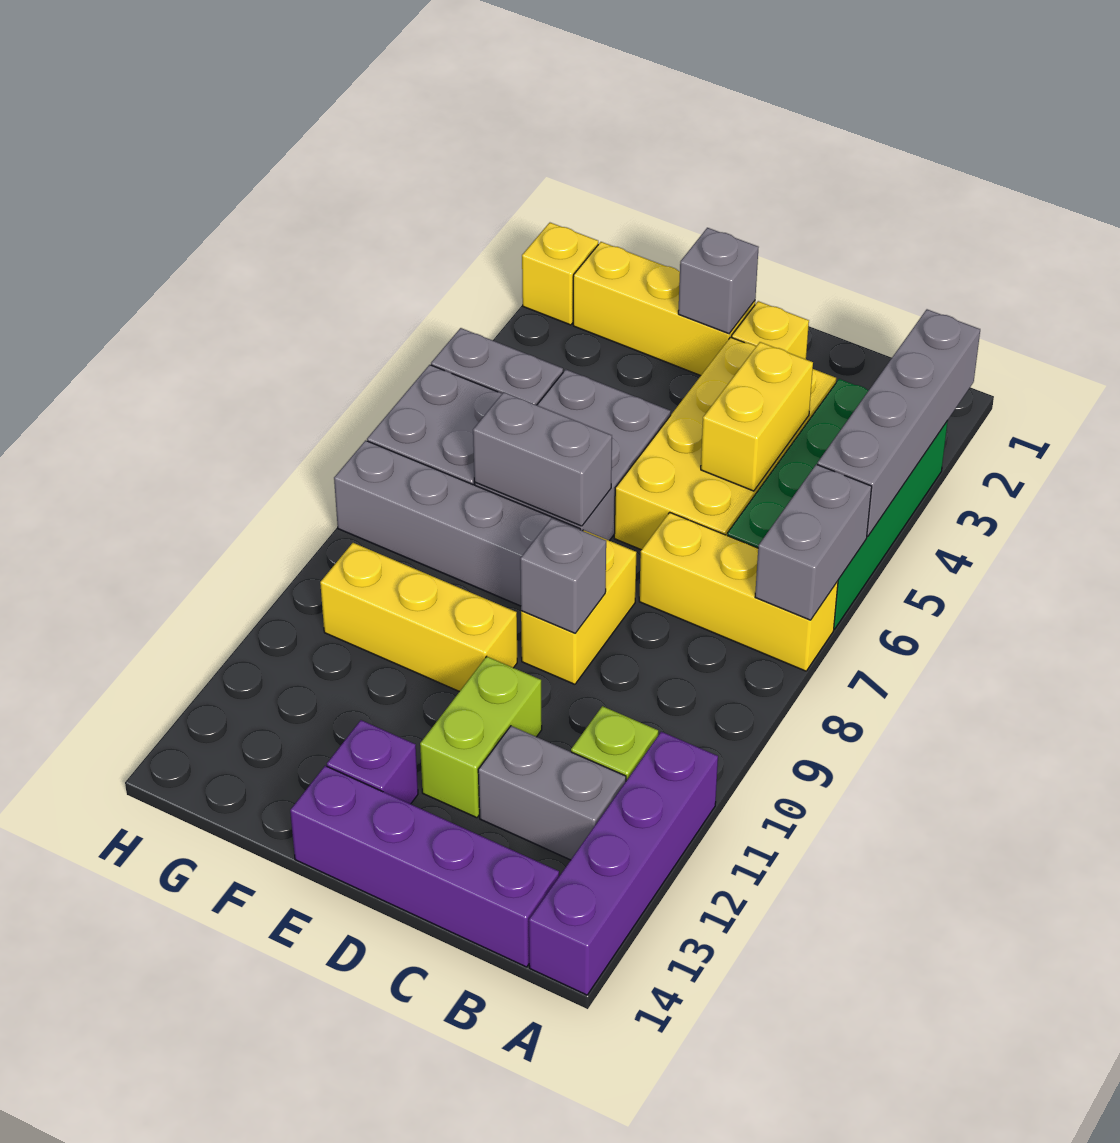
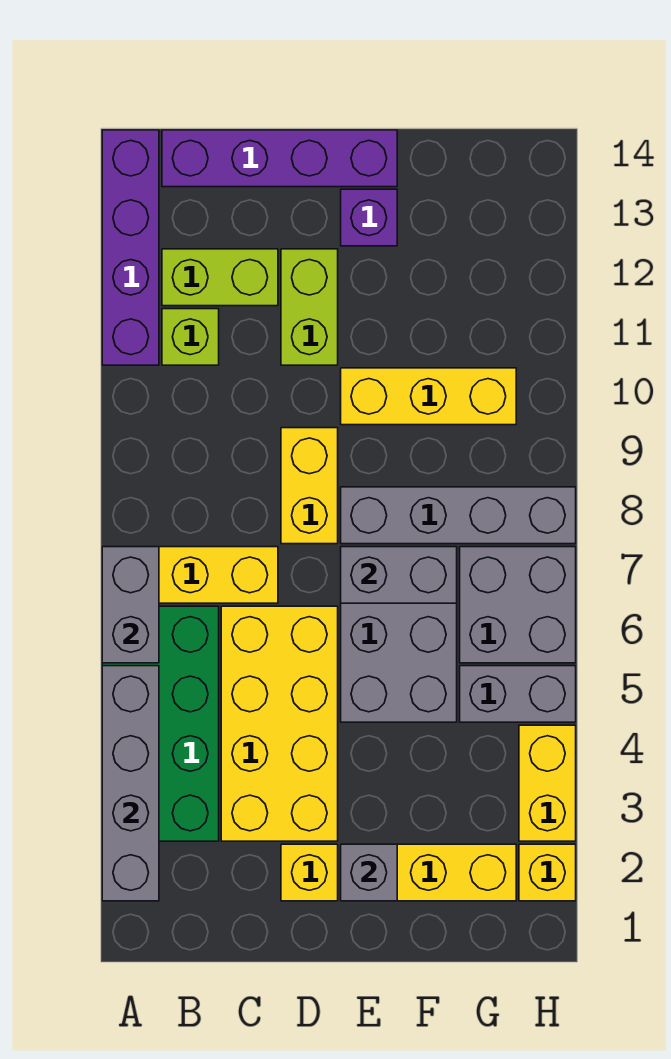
grey 1x2 brick [478,726,626,860] -> lime 1x2 brick [162,249,278,306]
yellow 1x2 brick [701,342,813,491] -> yellow 1x2 brick moved to [519,725,576,841]
grey 1x1 brick [520,518,606,633] -> none

